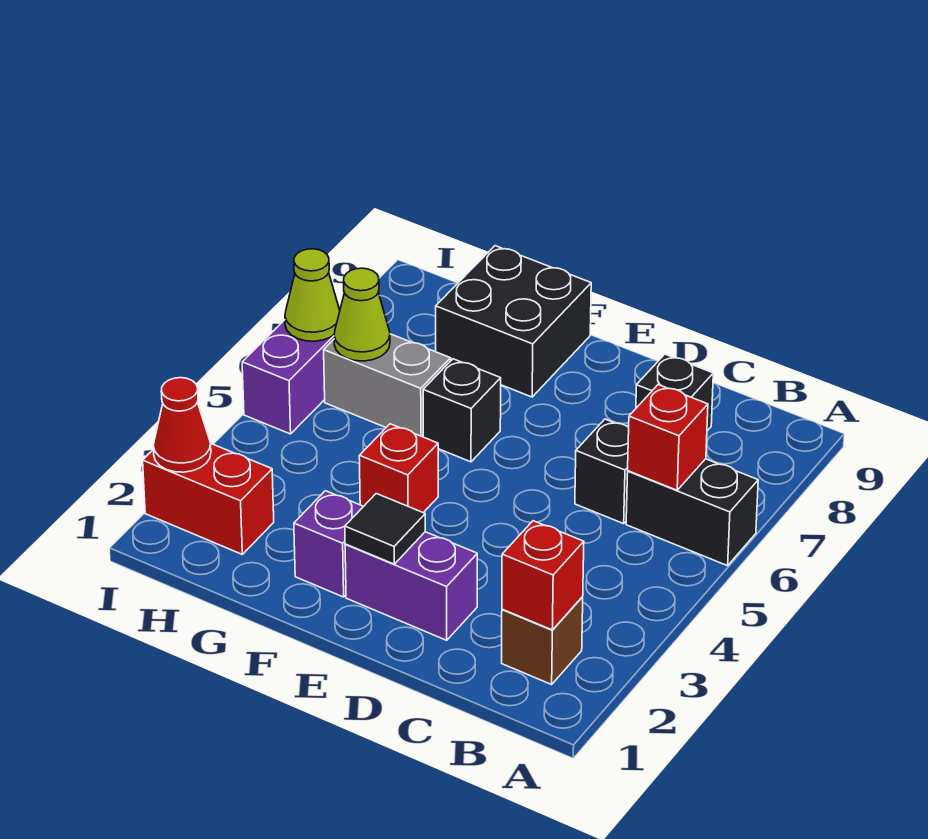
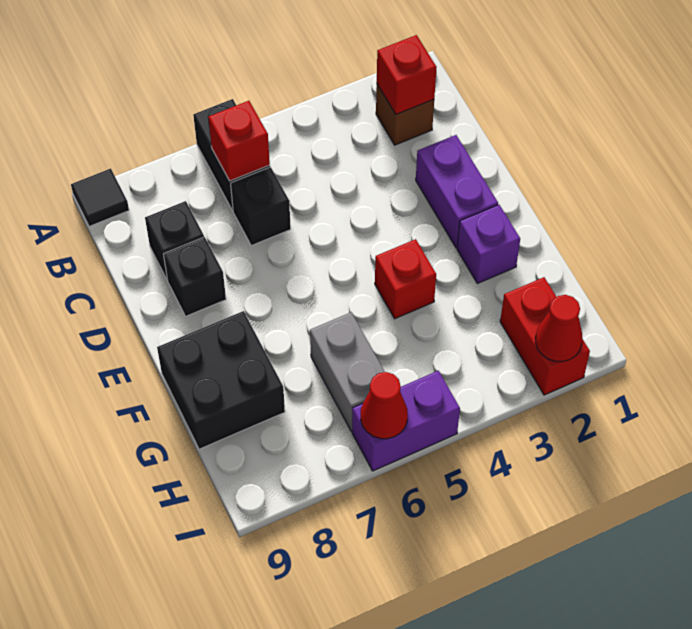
black 1x1 tile [345,494,425,564] -> black 1x1 tile moved to [71,169,129,226]
black 1x1 brick [423,359,501,462] -> black 1x1 brick moved to [164,237,226,316]
lime 1x1 cone [334,268,390,361] -> none
lime 1x1 cone [285,249,340,341] -> red 1x1 cone [361,372,408,439]

